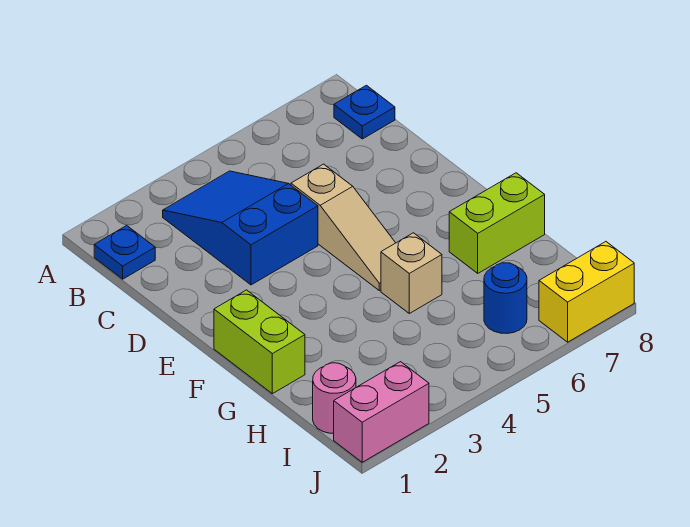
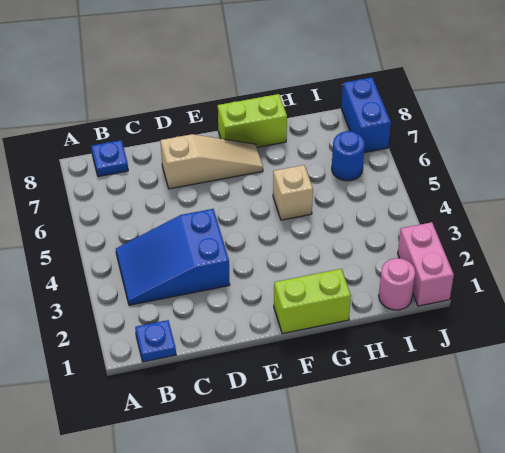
tan 1x3 slope [291,164,395,291] -> tan 1x3 slope moved to [161,134,263,189]
lime 1x2 brick [449,173,545,273] -> lime 1x2 brick turned to [218,94,287,147]
yellow 1x2 brick [539,242,634,342] -> blue 1x2 brick [341,78,391,153]

